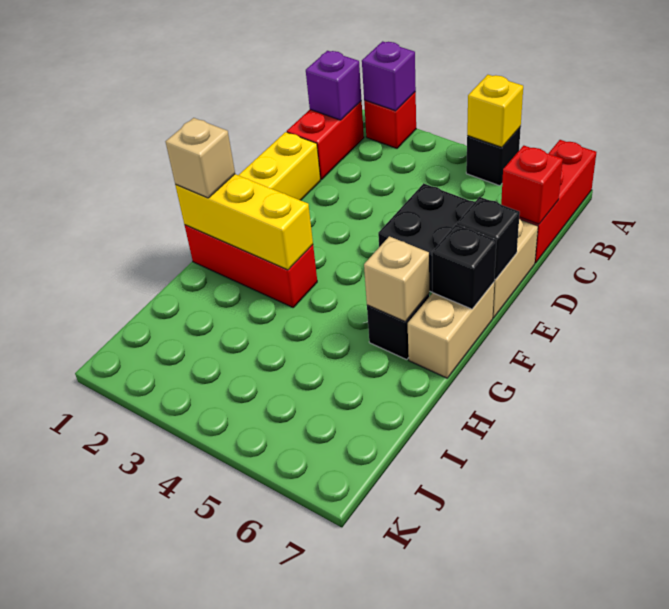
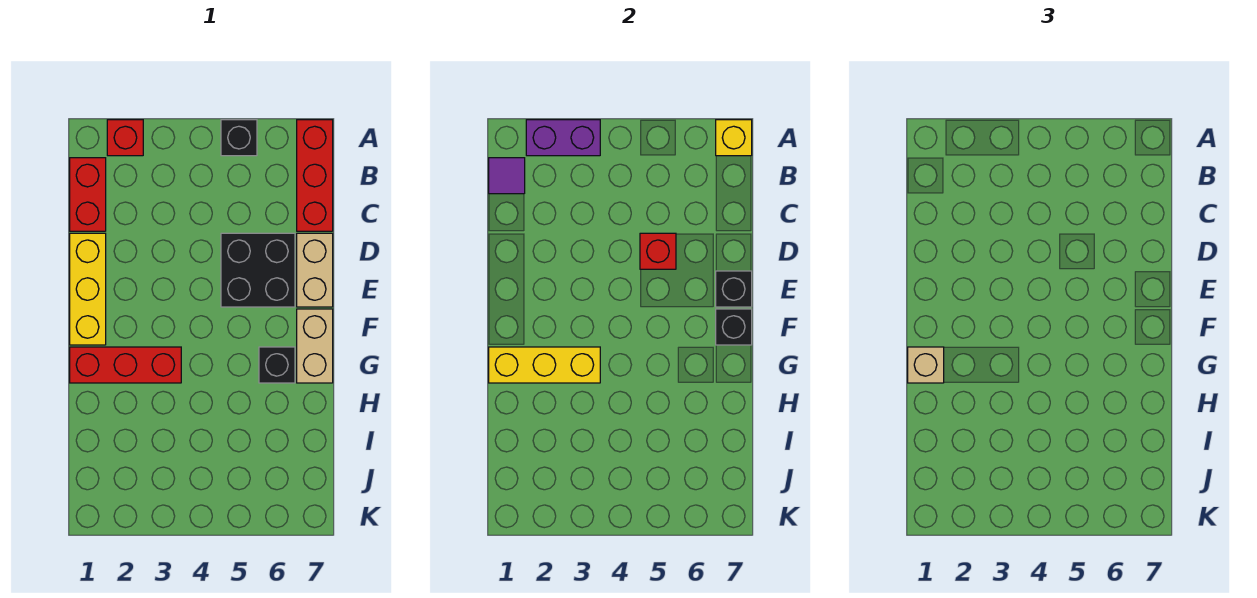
purple 1x1 brick [362,41,416,111] -> purple 1x2 brick [526,120,600,156]
yellow 1x1 brick [467,75,523,147] -> yellow 1x1 brick moved to [716,120,752,156]
purple 1x1 brick [306,51,361,120] -> purple 1x1 tile [489,158,525,194]
red 1x1 brick [501,146,563,224] -> red 1x1 brick moved to [640,233,676,269]
tan 1x1 brick [364,236,429,322] -> none

